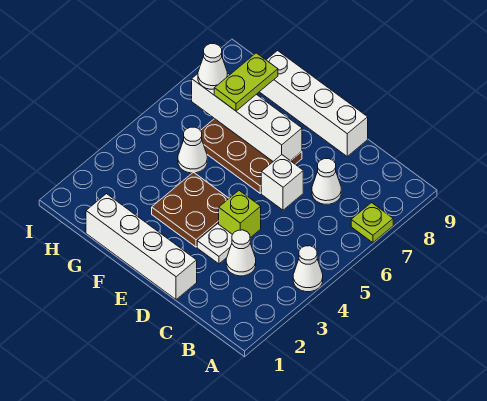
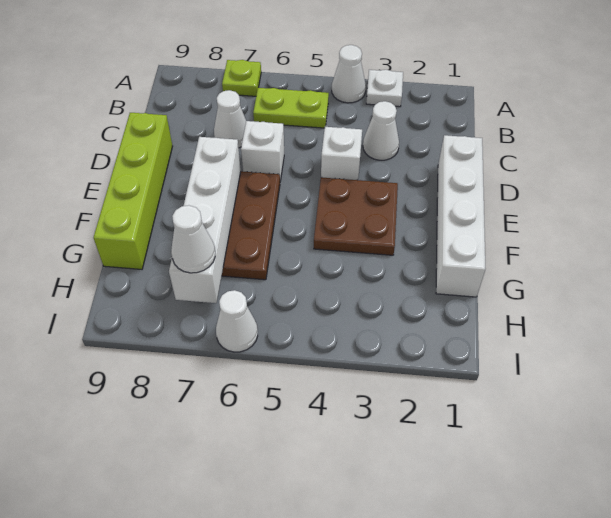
white 1x1 plate [197,224,232,264] -> white 1x1 plate moved to [366,70,403,107]
lime 1x1 brick [219,191,261,238] -> white 1x1 brick [321,126,362,180]
white 1x4 brick [260,51,368,156] -> lime 1x4 brick [94,113,173,269]
white 1x1 cone [178,127,207,173] -> white 1x1 cone moved to [216,290,258,352]
lime 1x2 plate [214,53,278,111] -> lime 1x2 plate moved to [253,88,329,128]

